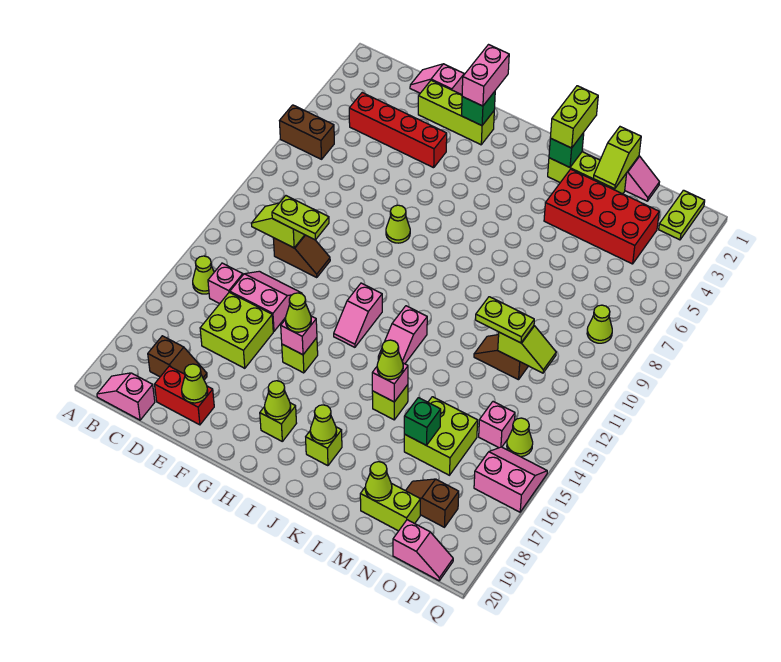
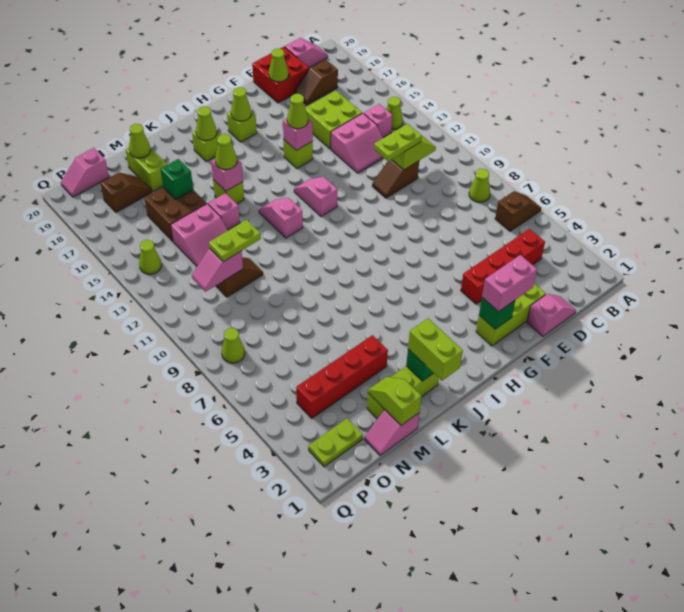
brown 1x2 brick [280,105,334,159] -> brown 1x2 slope [495,191,541,231]
red 1x2 brick [155,366,214,425] -> red 2x2 brick [252,47,309,103]
pink 1x2 brick [462,45,509,106] -> pink 1x2 brick turned to [482,255,537,312]
lime 1x1 cone [386,205,410,243] -> lime 1x1 cone moved to [469,169,490,202]
red 2x4 brick [544,169,659,264] -> red 1x4 brick [296,335,388,418]
lime 2x2 brick [404,397,478,475] -> brown 2x2 brick [145,188,207,241]
lime 1x2 brick [360,484,420,531] -> lime 1x2 brick turned to [126,148,167,192]
lime 1x2 slope [498,326,556,373] -> pink 1x2 slope [192,248,243,292]
pink 1x1 brick [479,402,515,448] -> pink 1x1 brick moved to [208,193,240,230]
lime 1x2 plate [659,190,705,240] -> lime 1x2 plate turned to [308,418,363,467]
pink 2x2 slope [474,447,547,512] -> pink 2x2 slope moved to [171,204,228,266]

